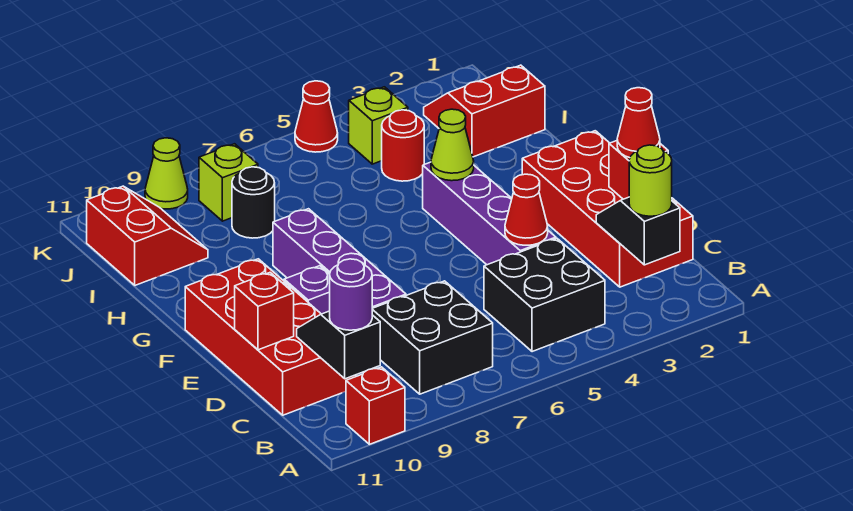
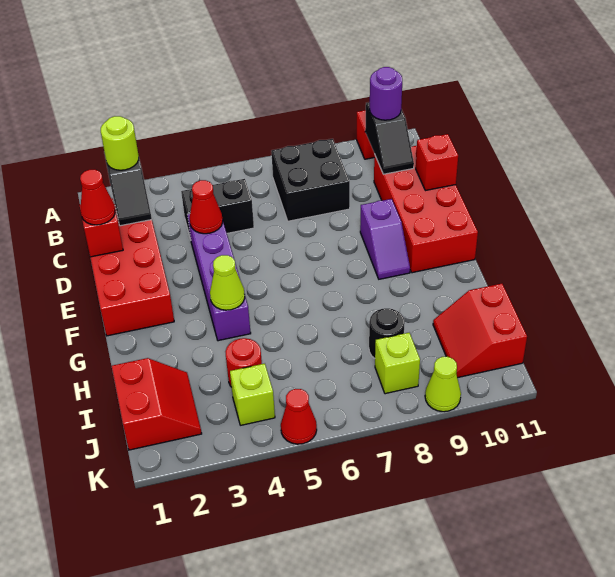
black 2x2 brick [484,238,605,352] -> black 1x2 brick [181,179,254,236]
purple 1x4 brick [273,209,406,308] -> none
red 2x2 slope [424,65,545,157] -> red 2x2 slope turned to [112,358,202,450]

